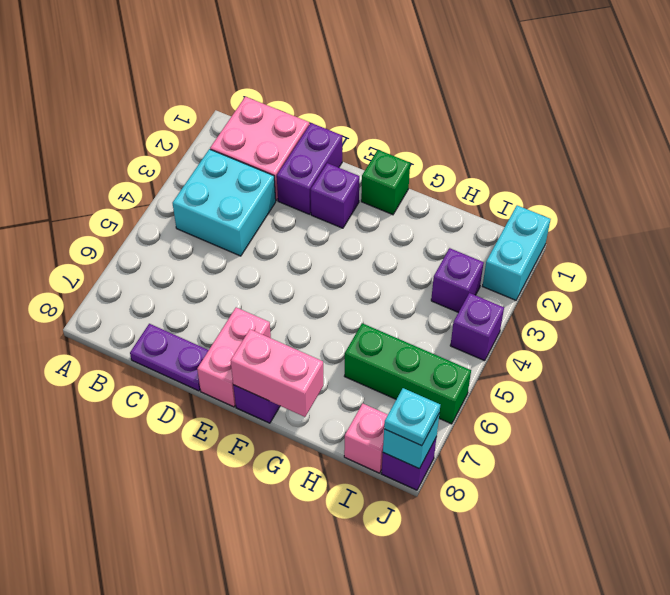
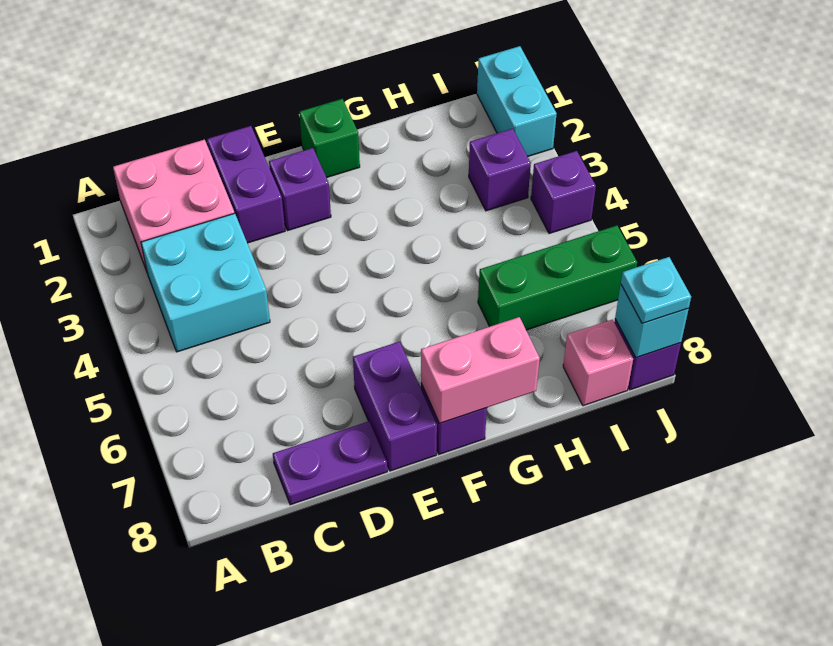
pink 1x2 brick [197,308,271,407] -> purple 1x2 brick [353,342,437,471]

